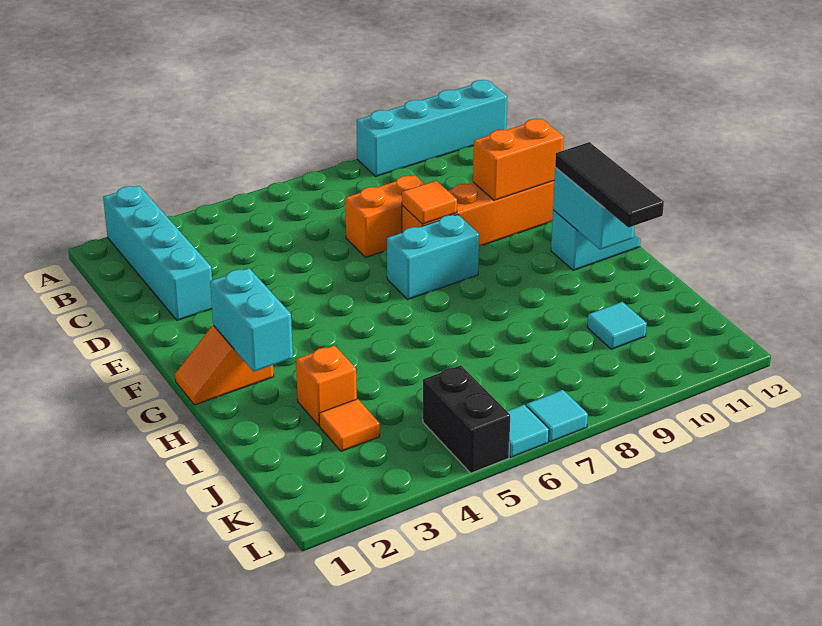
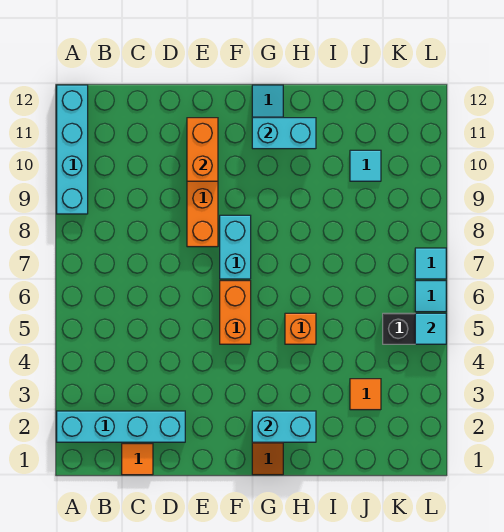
orange 1x2 brick [345,175,424,257] -> orange 1x2 brick moved to [220,281,251,344]
orange 1x1 tile [402,181,457,224] -> orange 1x1 tile moved to [122,444,153,475]
black 1x3 tile [555,142,664,228] -> none
orange 1x1 brick [296,345,357,426] -> orange 1x1 brick moved to [285,313,316,344]
none -> cyan 1x1 tile [415,313,446,344]

